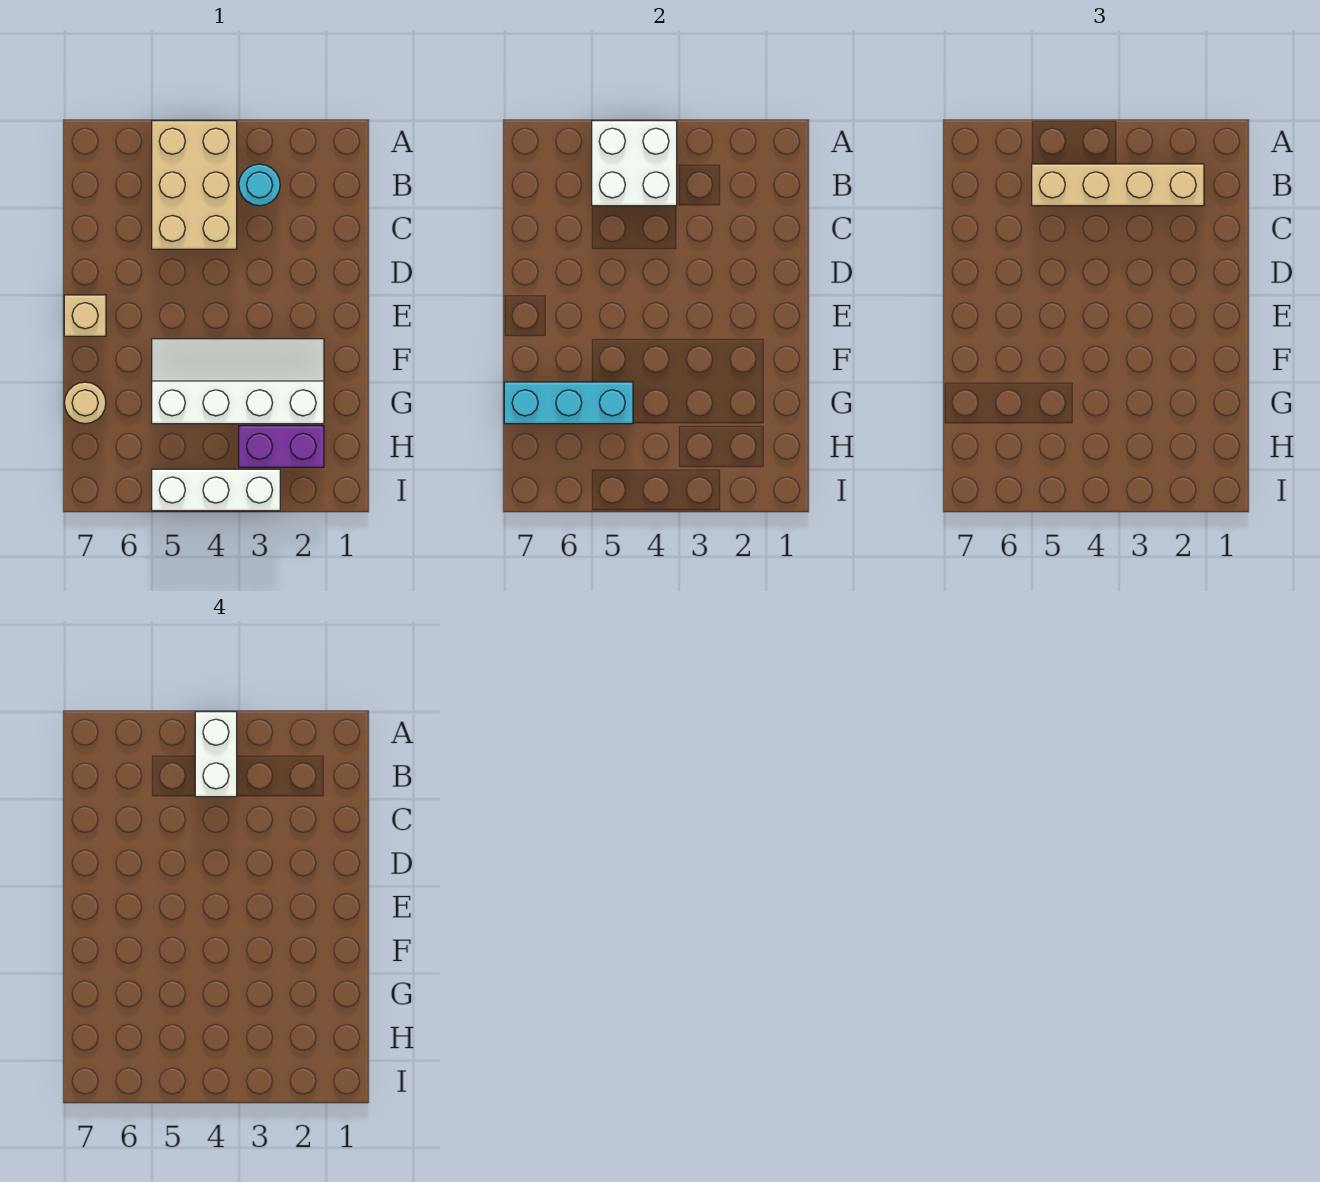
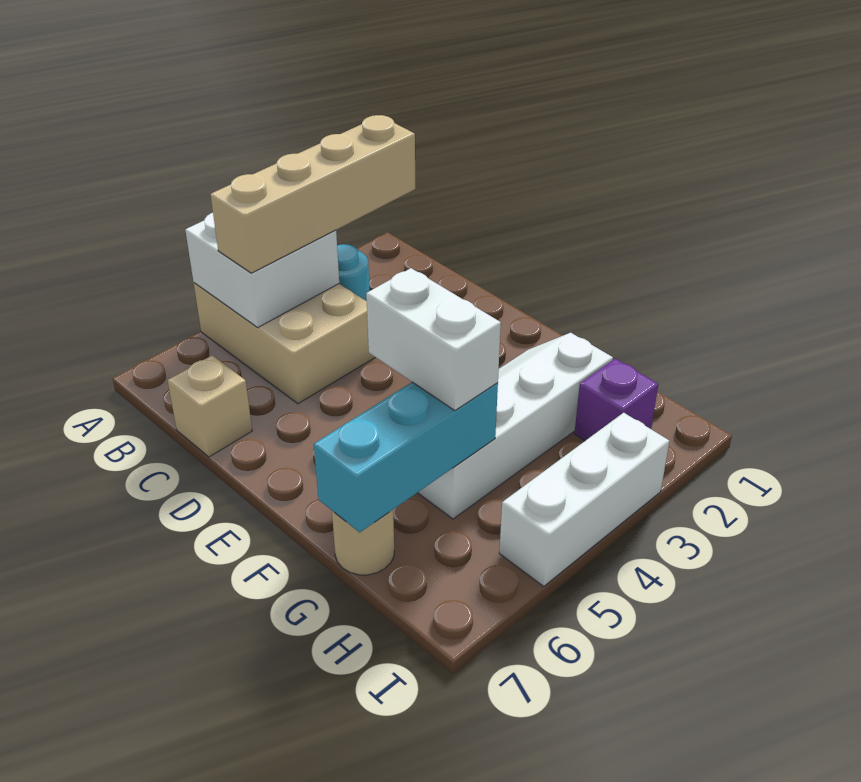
white 1x2 brick [195,712,237,797] -> white 1x2 brick moved to [366,268,501,411]
tan 1x1 brick [64,295,106,336] -> tan 1x1 brick moved to [168,355,252,457]
purple 1x2 brick [239,426,324,467] -> purple 1x1 brick [574,359,658,441]

